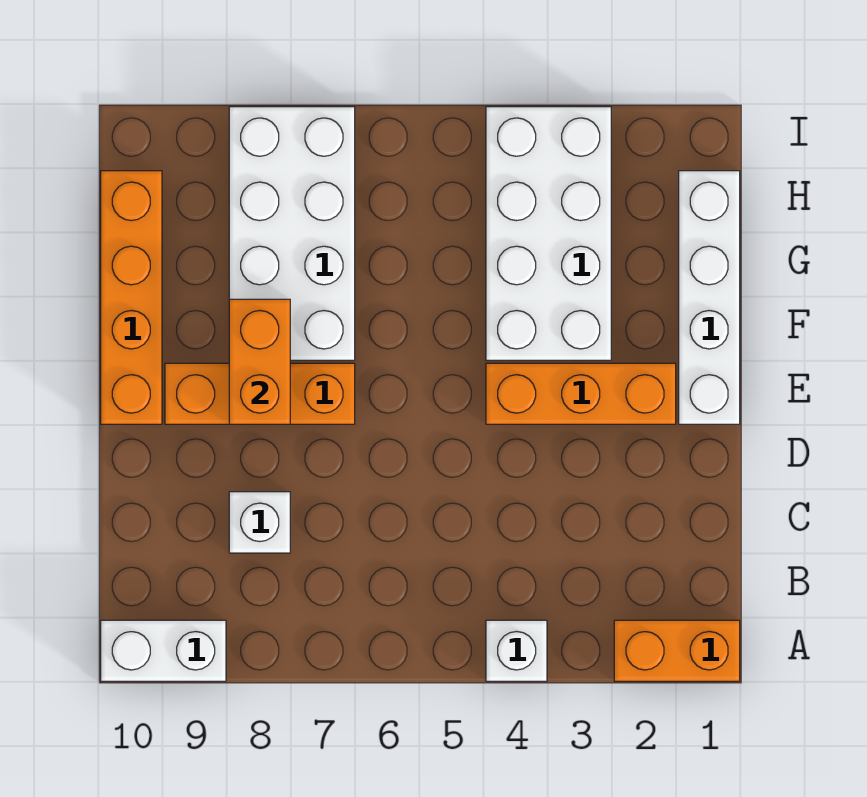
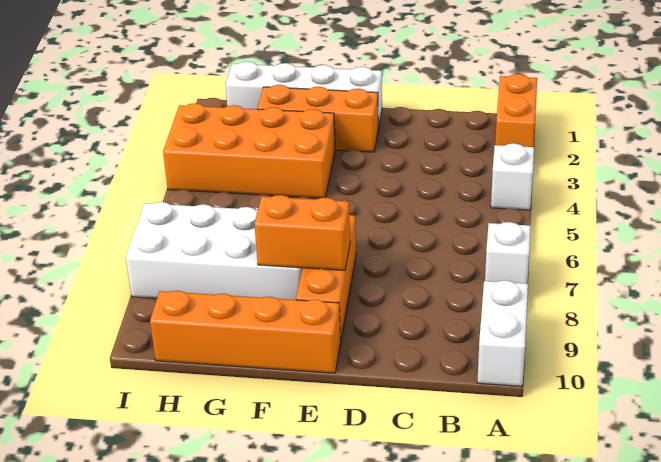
white 1x1 brick [229,492,290,553] -> white 1x1 brick moved to [485,222,531,284]
orange 1x3 brick [486,363,676,424] -> orange 1x3 brick turned to [257,85,378,152]
white 2x4 brick [486,107,611,360] -> orange 2x4 brick [163,103,335,198]

